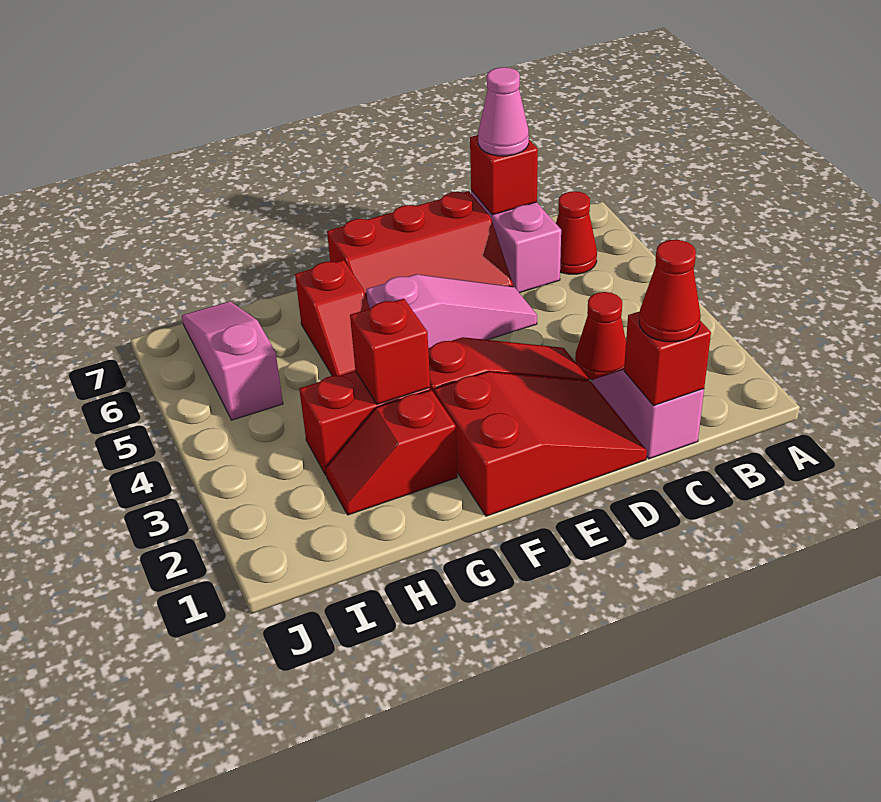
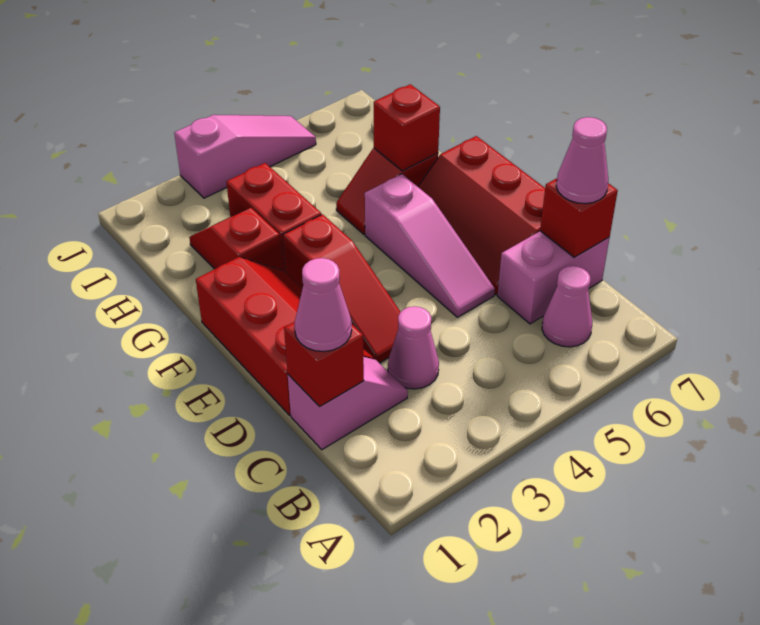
red 1x1 cone [556,191,597,274] -> pink 1x1 cone [542,266,592,347]
red 1x1 cone [639,240,701,342] -> pink 1x1 cone [295,258,352,352]
red 1x1 cone [575,292,626,380] -> pink 1x1 cone [388,307,439,389]
red 2x3 slope [434,372,647,516] -> red 2x3 slope turned to [196,257,374,415]
red 1x1 brick [350,299,430,404] -> red 1x1 brick moved to [374,84,440,171]
pink 1x3 slope [182,301,283,420] -> pink 1x3 slope moved to [174,115,316,198]

